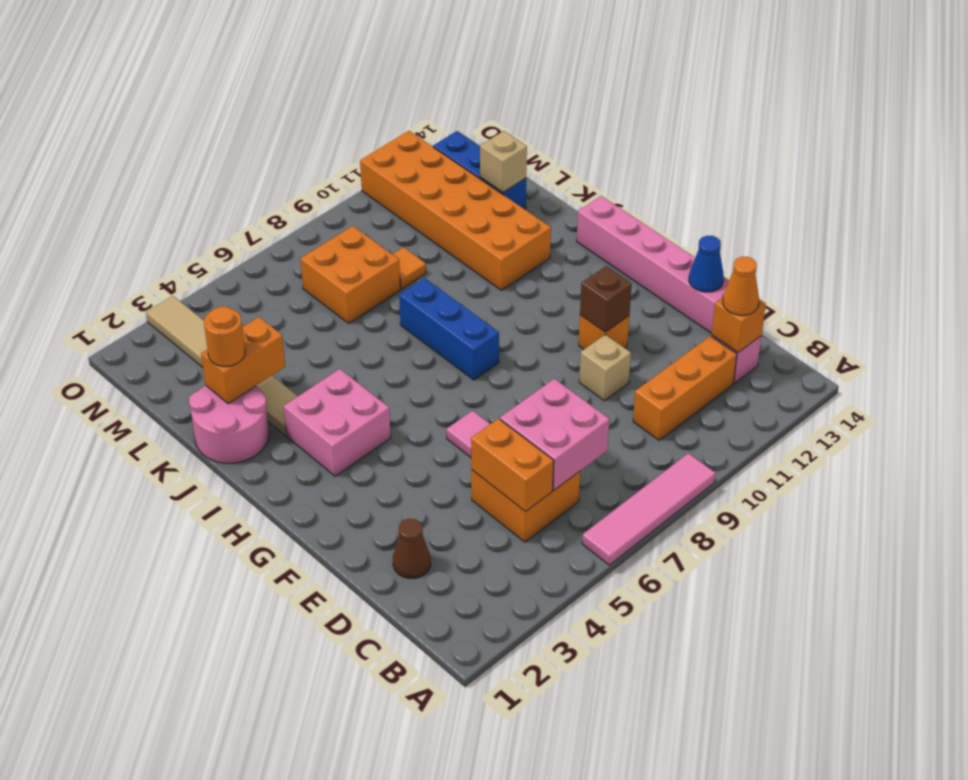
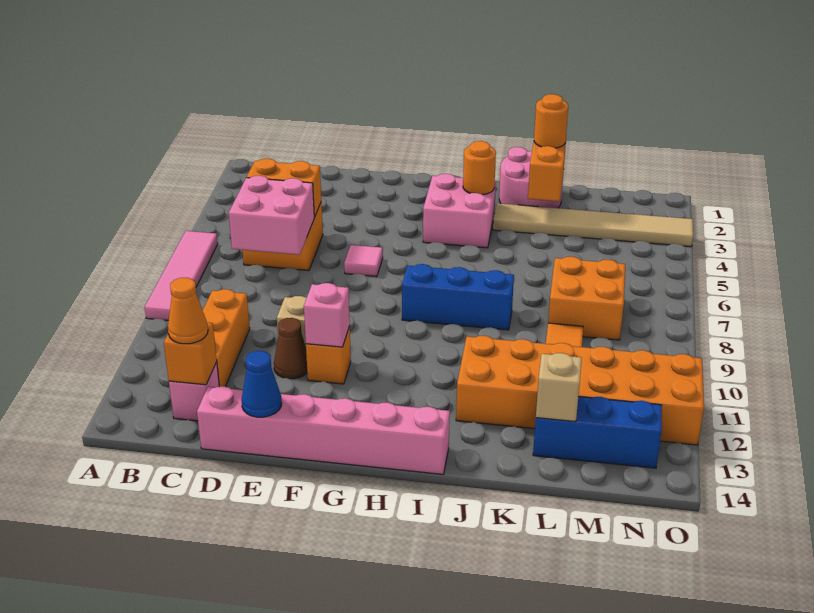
brown 1x1 cone [393,519,431,578] -> brown 1x1 cone moved to [274,318,307,379]
brown 1x1 brick [580,266,632,332] -> pink 1x1 brick [304,283,350,347]
none -> orange 1x1 round brick [463,141,496,195]

